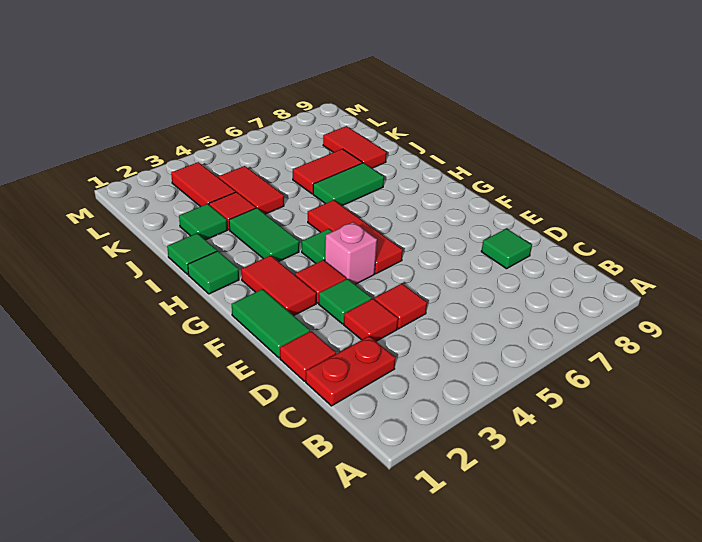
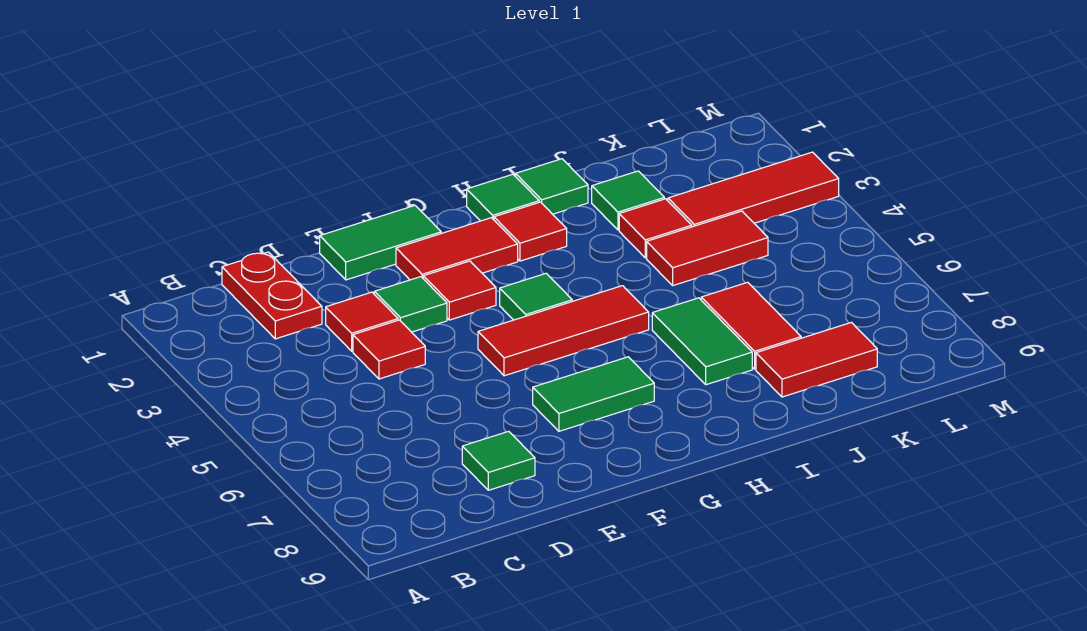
red 1x1 tile [280,331,336,381] -> red 1x1 tile moved to [494,202,567,261]
pink 1x1 brick [325,222,377,284] -> none
green 1x2 tile [229,208,299,262] -> green 1x2 tile moved to [533,357,654,431]
red 1x2 tile [171,162,236,207] -> red 1x3 tile [668,152,839,227]

